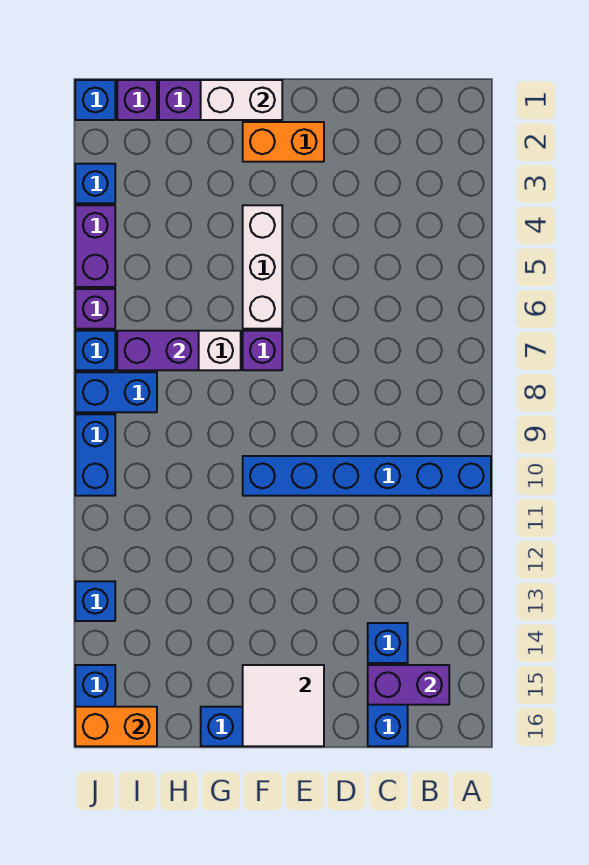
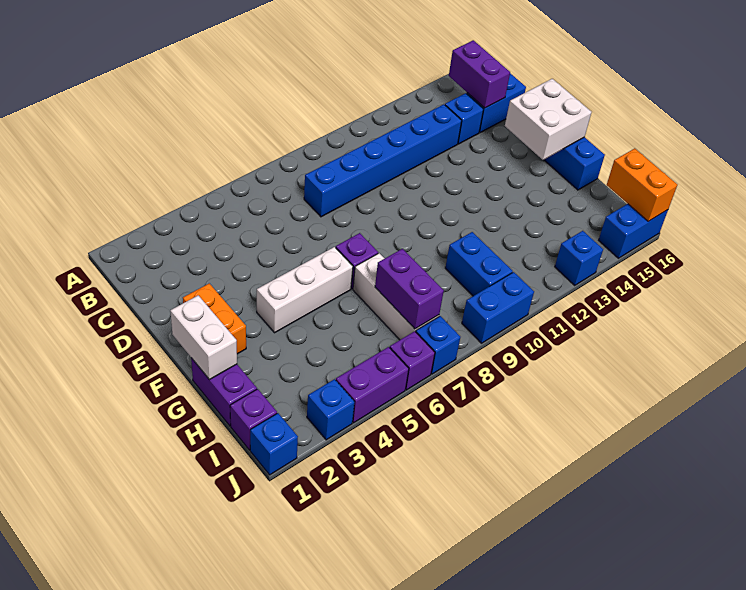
blue 1x6 brick [243,456,491,496] -> blue 1x6 brick turned to [304,104,462,217]
white 2x2 tile [243,665,324,746] -> white 2x2 brick [505,79,592,160]
blue 1x2 brick [75,372,157,412] -> blue 1x2 brick moved to [445,232,513,296]

